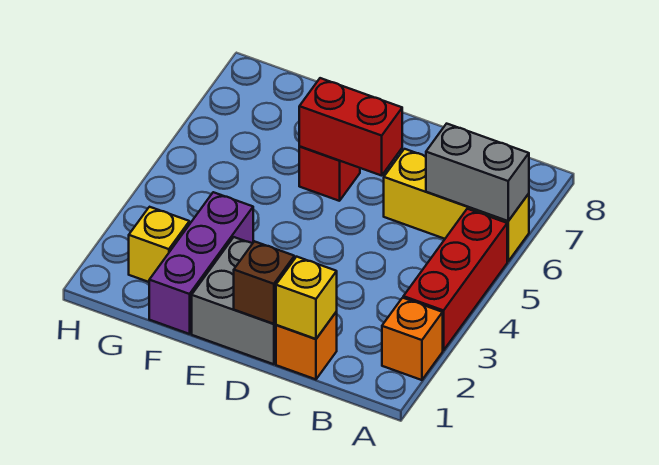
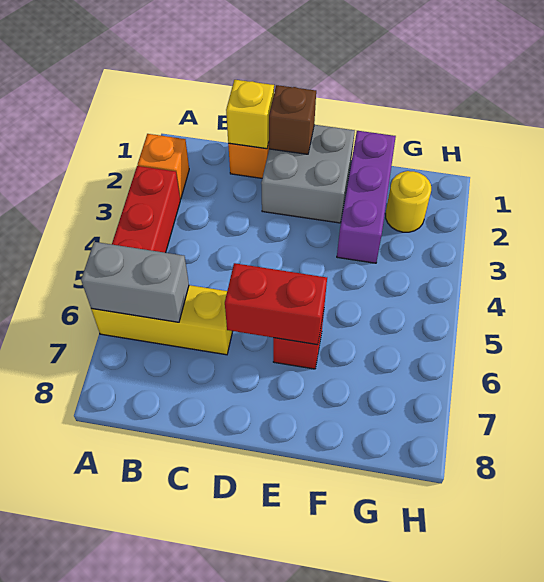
yellow 1x1 brick [129,207,189,282] -> yellow 1x1 round brick [385,171,431,232]

